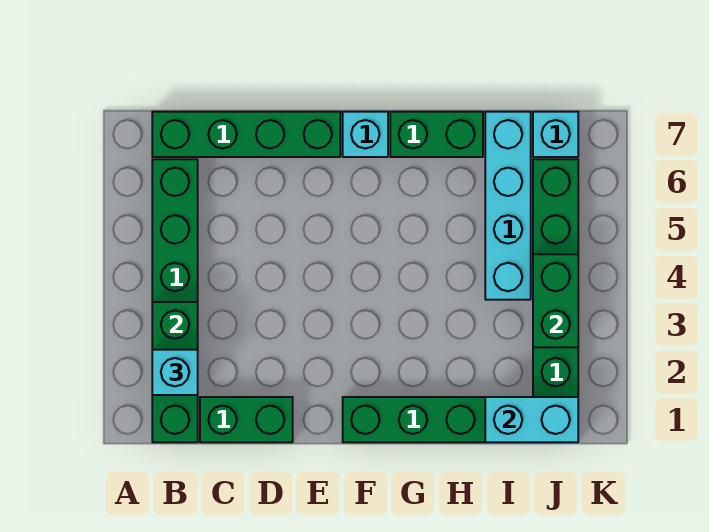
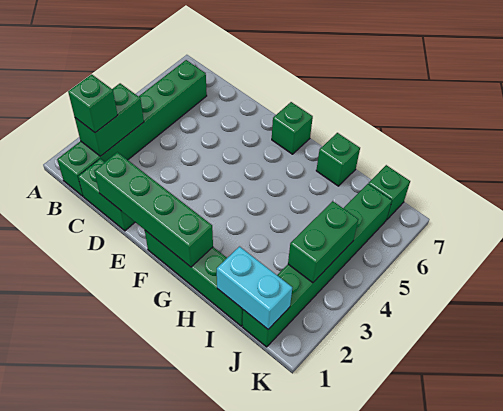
cyan 1x1 brick [152,350,198,395] -> green 1x1 brick [68,74,118,133]
green 1x4 brick [152,112,340,157] -> green 1x4 brick moved to [94,152,213,267]
cyan 1x1 brick [343,112,388,157] -> green 1x1 brick [272,102,313,154]
green 1x2 brick [390,112,483,157] -> green 1x1 brick [316,133,360,186]
cyan 1x4 brick [485,112,531,300] -> none
cyan 1x1 brick [533,112,578,157] -> green 1x1 brick [368,165,410,220]

